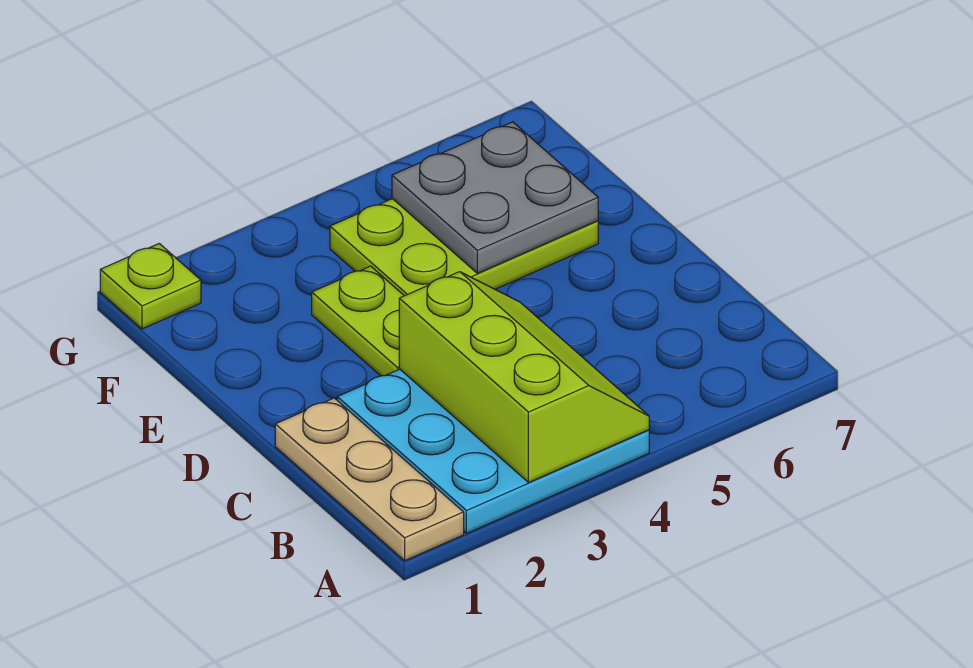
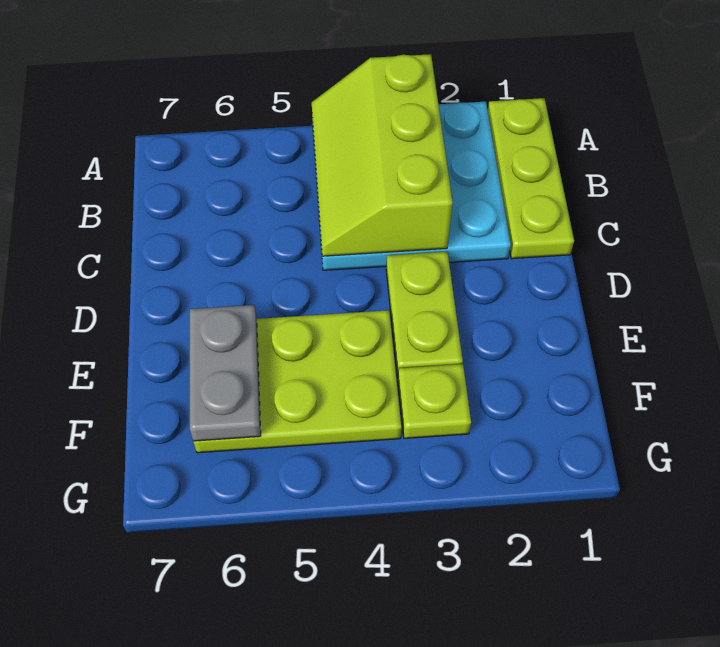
tan 1x3 plate [275,398,464,561] -> lime 1x3 plate [488,98,574,259]
grey 2x2 plate [392,122,598,273] -> grey 1x2 plate [190,305,261,441]
lime 1x1 plate [100,244,201,329] -> lime 1x1 plate moved to [398,364,471,438]

